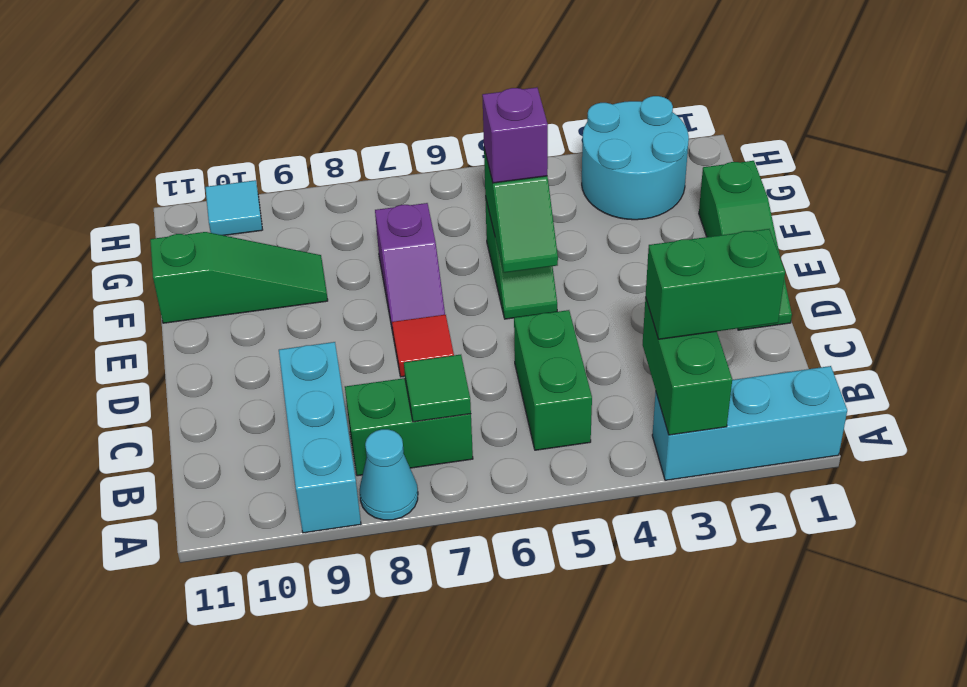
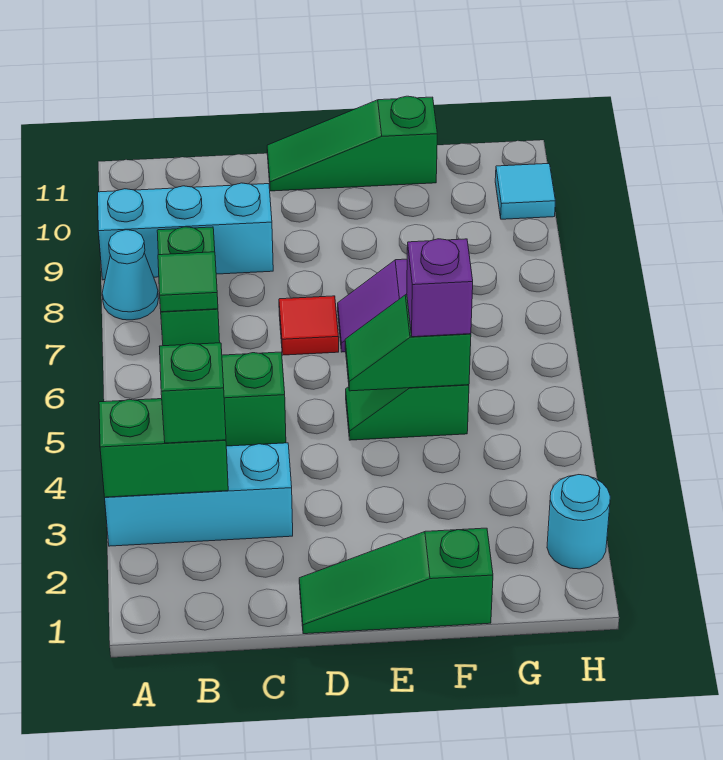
cyan 1x3 brick [652,366,847,480] -> cyan 1x3 brick turned to [105,443,293,546]
green 1x2 brick [646,229,785,339] -> green 1x1 brick [159,343,226,443]
green 1x3 slope [150,232,328,323] -> green 1x3 slope turned to [267,96,437,191]
cyan 2x2 round brick [582,96,689,220] -> cyan 1x1 round brick [547,475,610,569]

